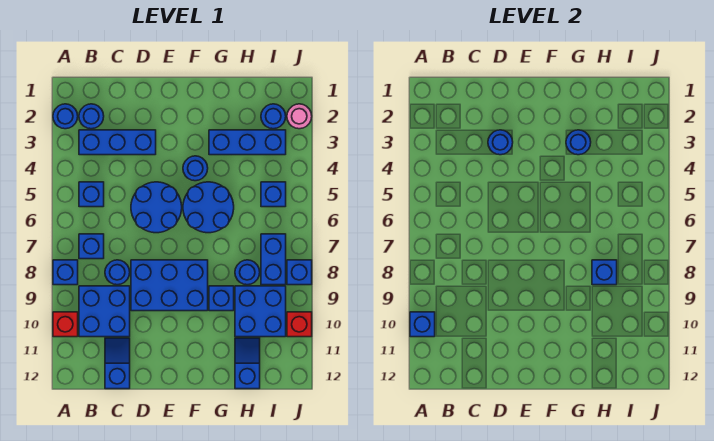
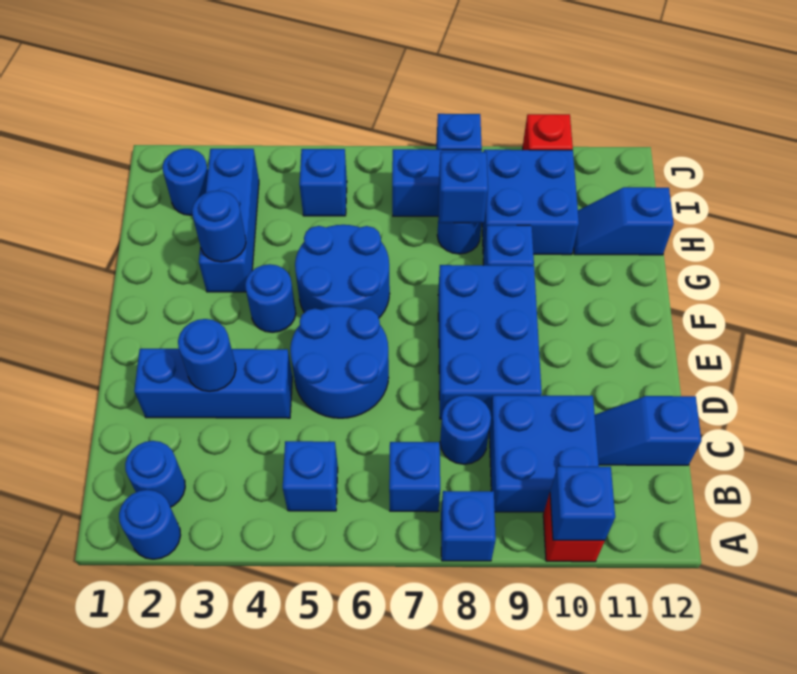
blue 1x3 brick [79,130,156,155] -> blue 1x3 brick turned to [134,349,292,418]
pink 1x1 round brick [287,104,312,129] -> none

